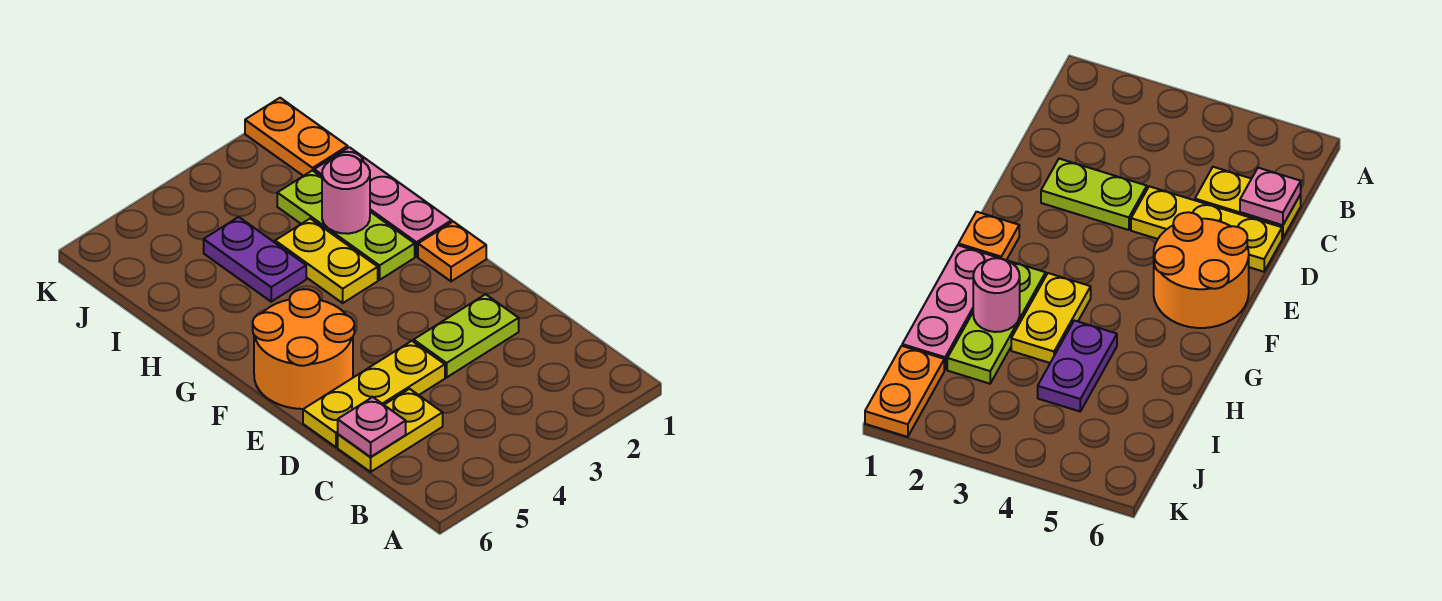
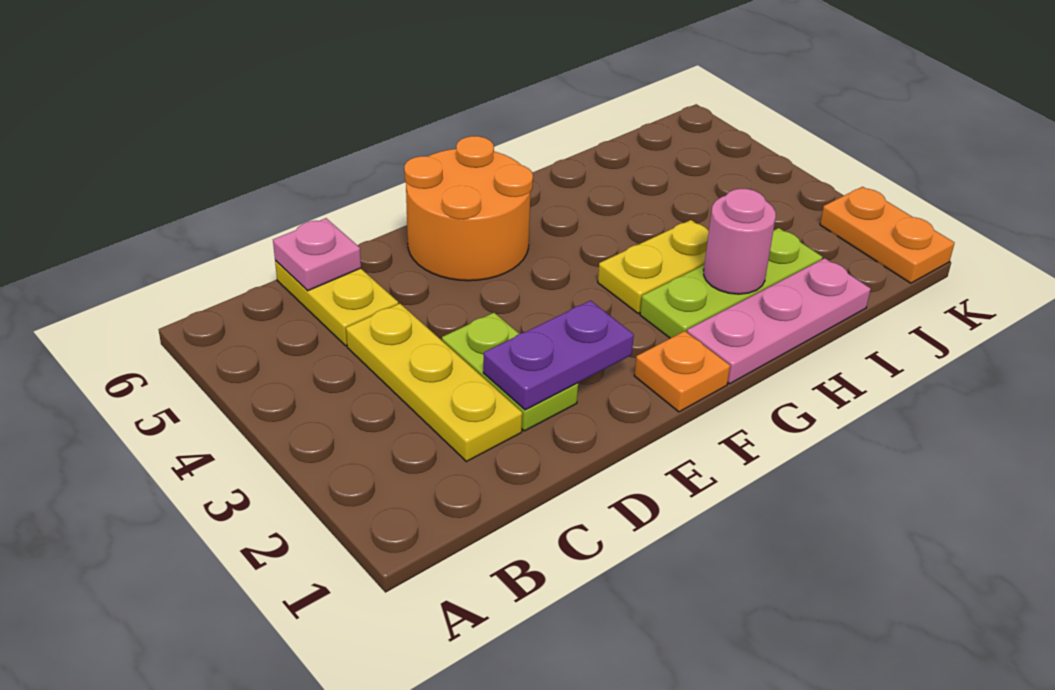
yellow 1x3 plate [303,341,445,447] -> yellow 1x3 plate moved to [346,304,522,462]
purple 1x2 plate [204,217,306,302] -> purple 1x2 plate moved to [483,301,634,410]
orange 1x2 plate [245,98,348,176] -> orange 1x2 plate turned to [820,187,955,283]

